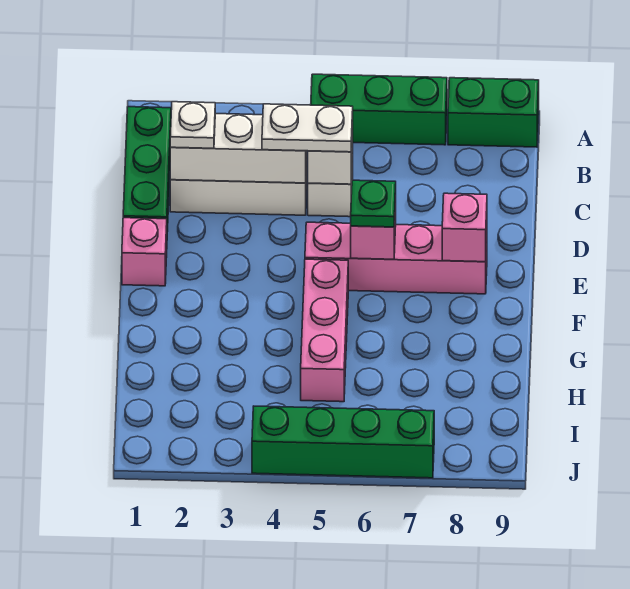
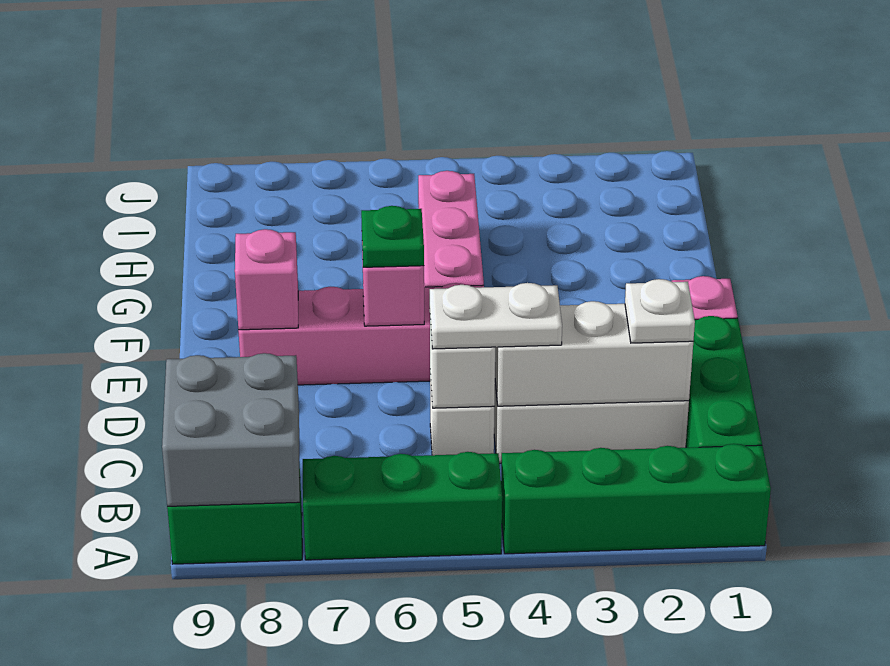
none -> grey 2x2 brick [162,353,300,506]
green 1x4 brick [252,406,434,478] -> green 1x4 brick moved to [501,444,771,554]

